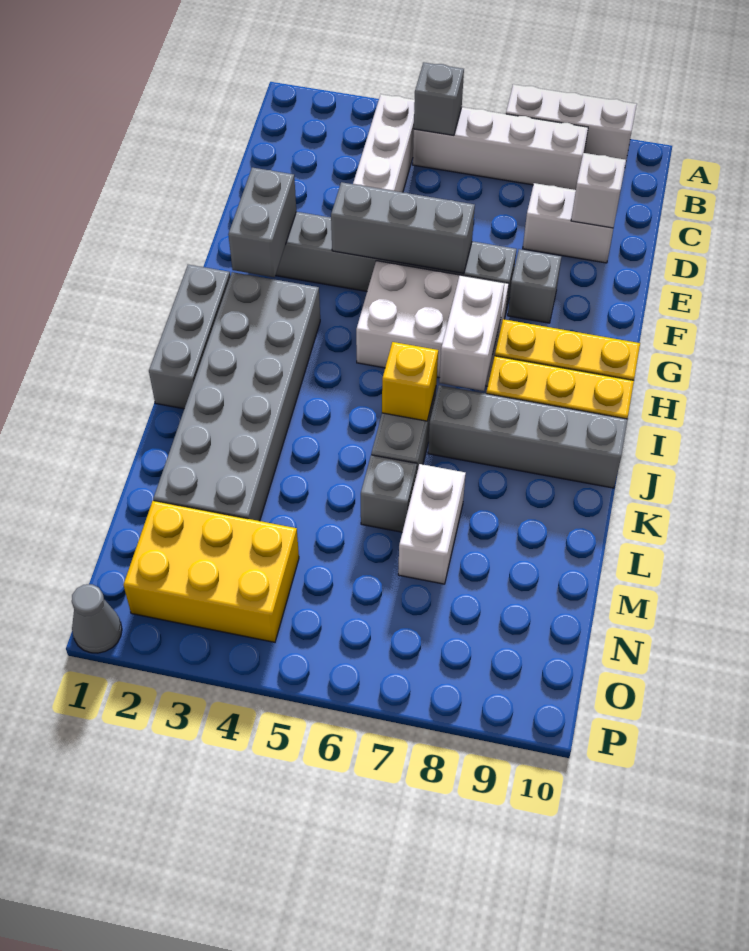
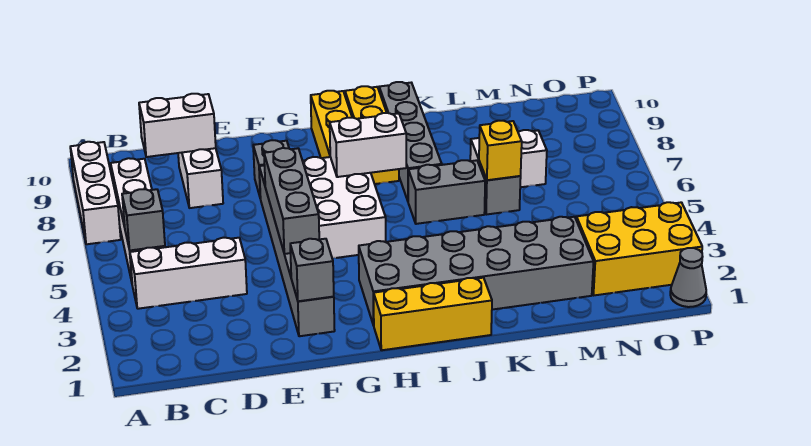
white 1x1 brick [571,153,626,228] -> white 1x2 brick [139,94,216,157]
grey 1x2 brick [228,168,296,277] -> grey 1x1 brick [290,239,334,301]
grey 1x3 brick [149,265,230,409] -> yellow 1x3 brick [374,278,492,350]
yellow 1x1 brick [382,342,438,421] -> yellow 1x1 brick moved to [479,121,522,180]
yellow 2x3 brick [123,501,299,642] -> yellow 2x3 brick turned to [576,202,702,295]

